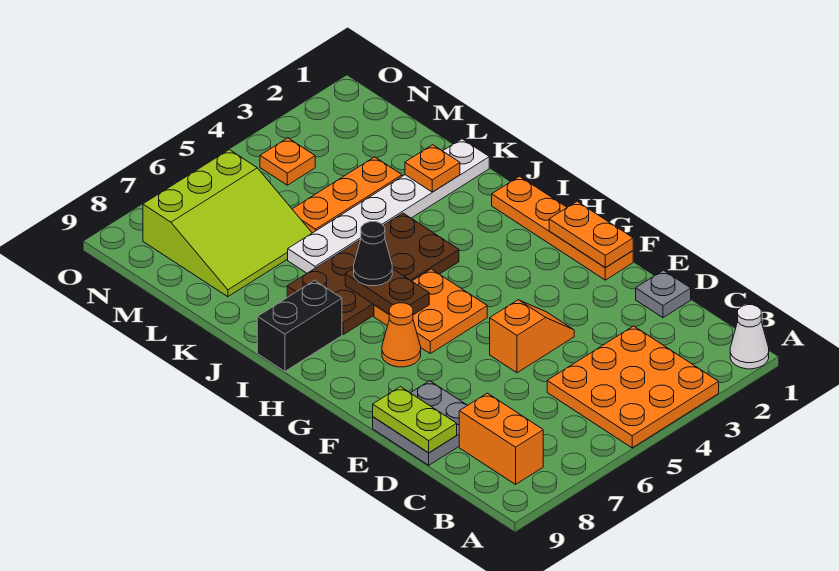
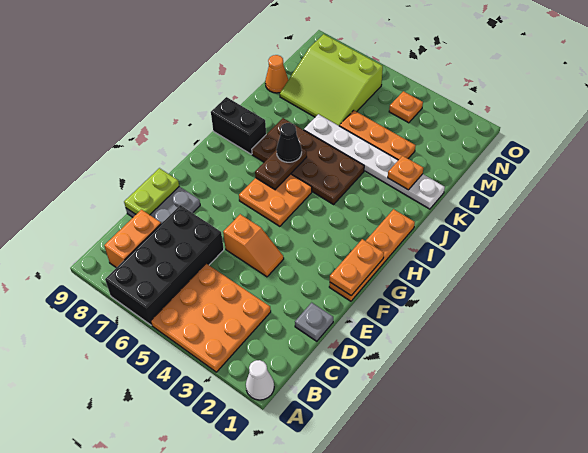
none -> black 2x4 brick [105,205,224,325]
orange 1x1 cone [382,303,421,367] -> orange 1x1 cone moved to [265,55,288,93]

